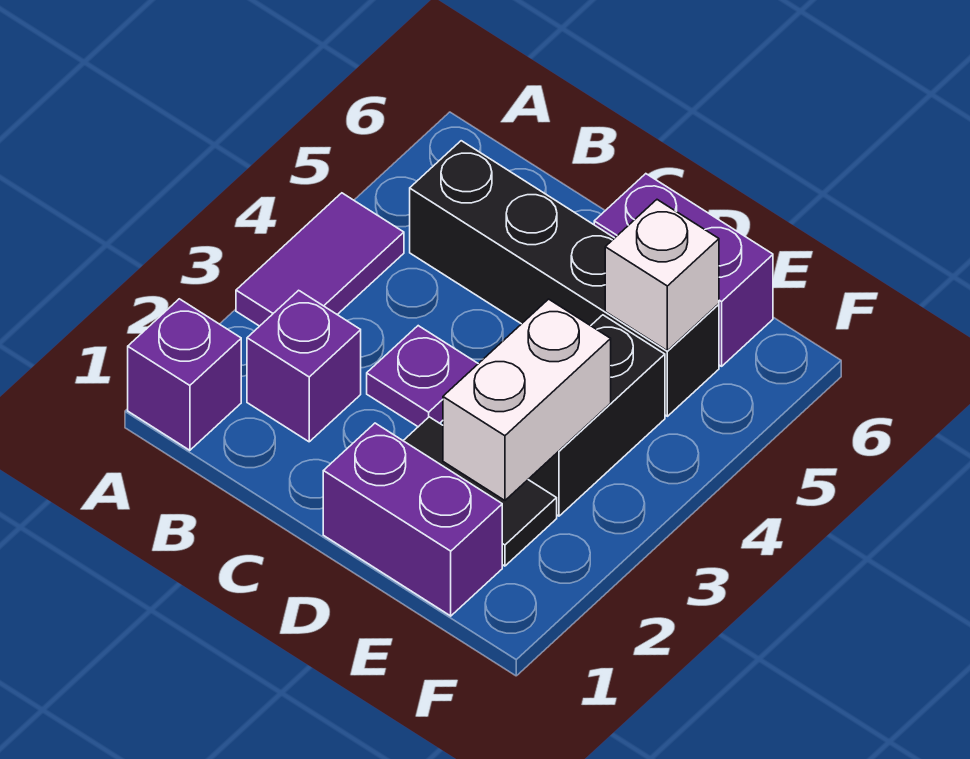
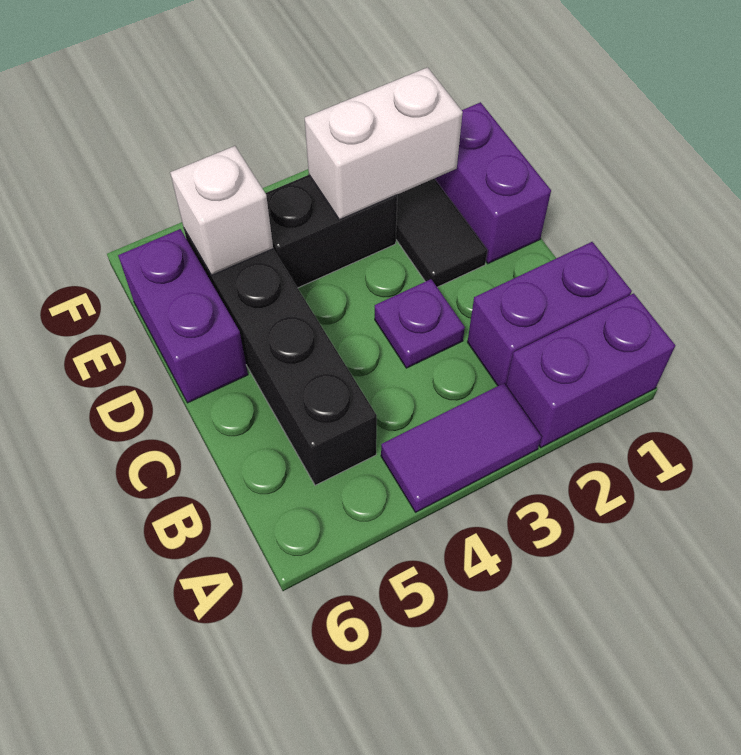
purple 1x1 brick [128,299,241,450] -> purple 1x2 brick [506,293,675,448]
purple 1x1 brick [247,290,361,442] -> purple 1x2 brick [468,242,632,386]

